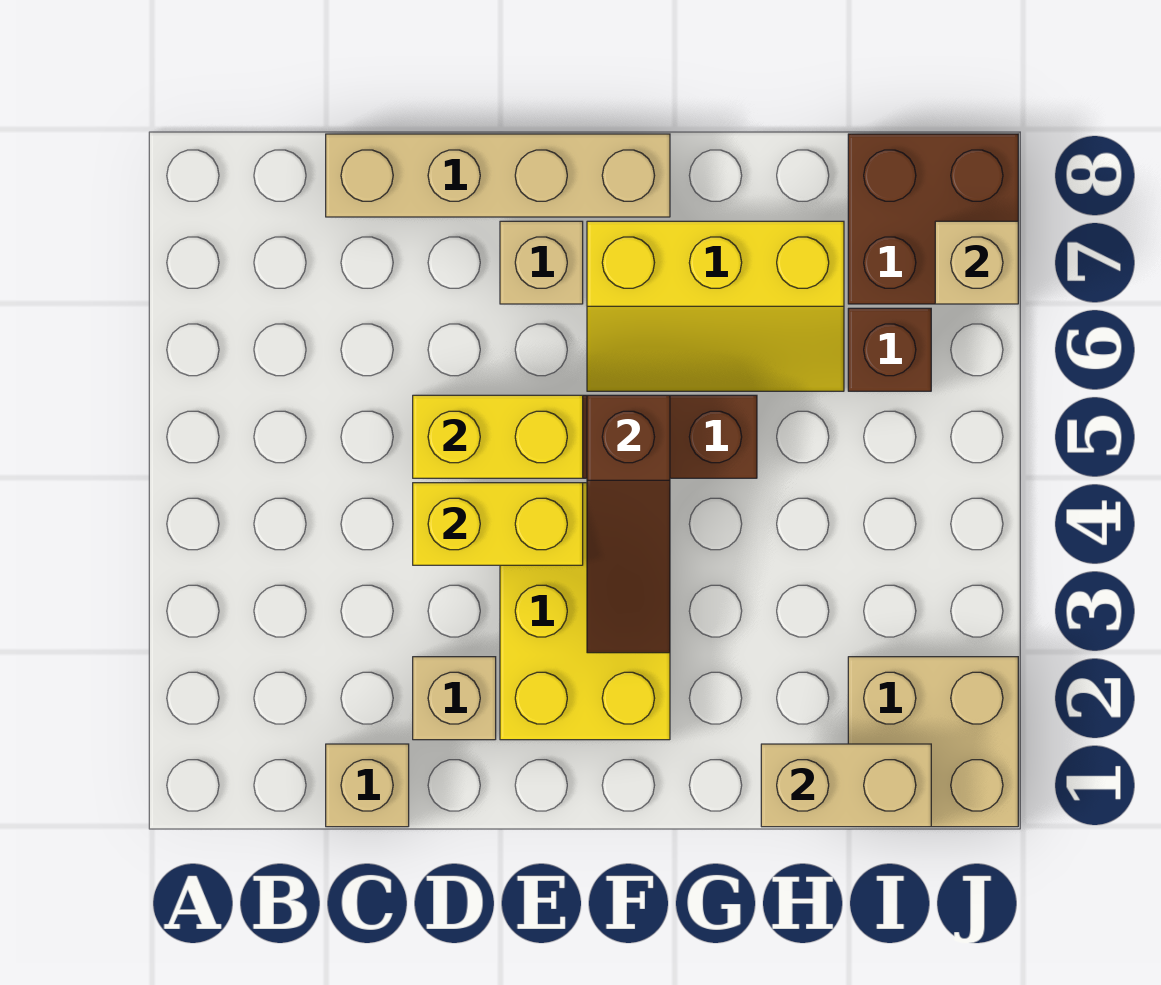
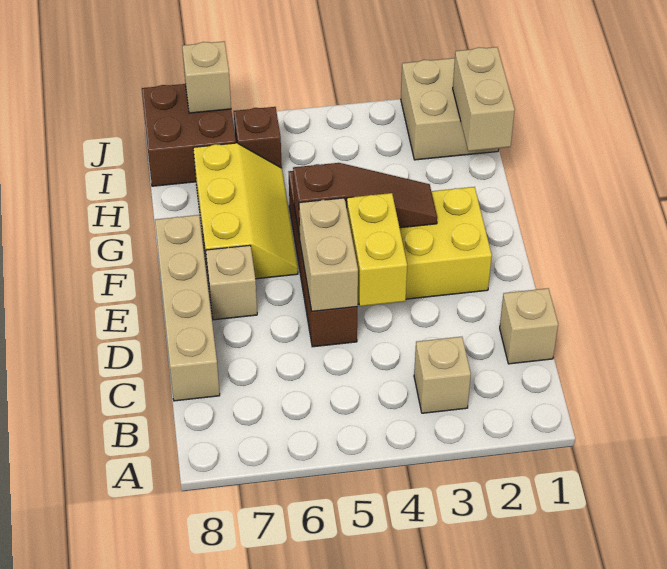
tan 1x1 brick [413,657,496,740] -> tan 1x1 brick moved to [414,337,471,413]
yellow 1x2 brick [413,395,583,478] -> tan 1x2 brick [299,198,358,311]

